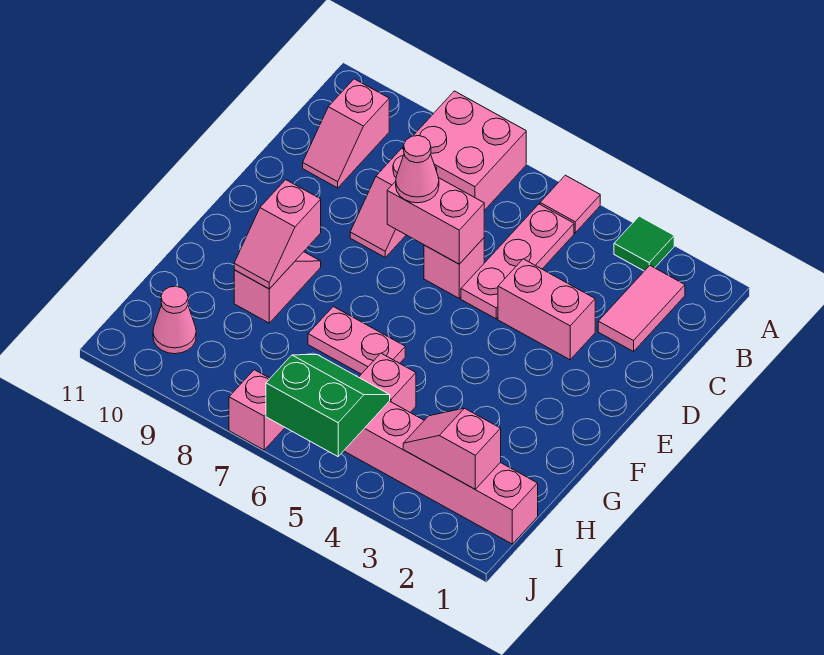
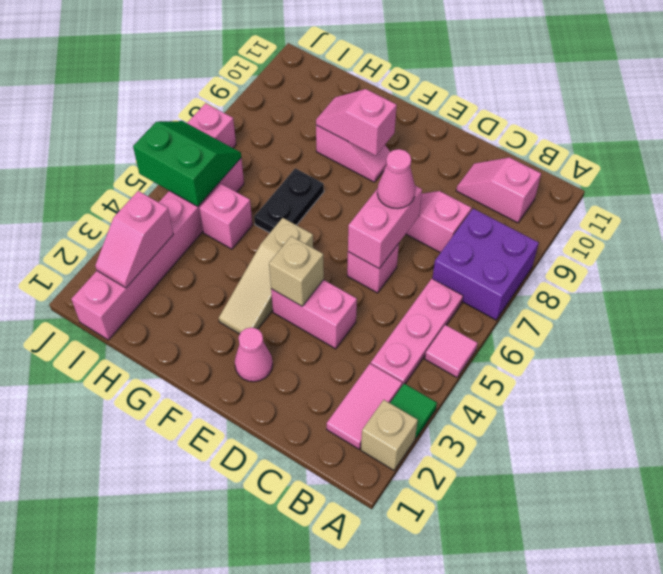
none -> tan 1x1 brick [361,400,418,470]
pink 2x2 brick [403,91,526,211] -> purple 2x2 brick [432,209,539,320]
pink 1x2 tile [598,265,685,352] -> pink 1x2 tile turned to [327,364,402,449]
pink 1x3 plate [461,204,574,319] -> pink 1x3 plate turned to [371,279,463,385]
pink 1x2 brick [498,259,595,360] -> pink 1x2 brick turned to [271,280,357,349]
none -> tan 1x1 brick [269,236,324,306]
none -> tan 1x3 slope [219,218,313,334]
pink 1x2 plate [308,307,405,374] -> black 1x2 plate [254,168,324,233]
pink 1x2 slope [403,408,501,489] -> pink 1x2 slope turned to [95,191,173,288]
green 2x2 slope [266,355,390,456] -> green 2x2 slope turned to [133,121,241,206]
pink 1x1 cone [153,286,196,354] -> pink 1x1 cone moved to [235,327,273,382]

